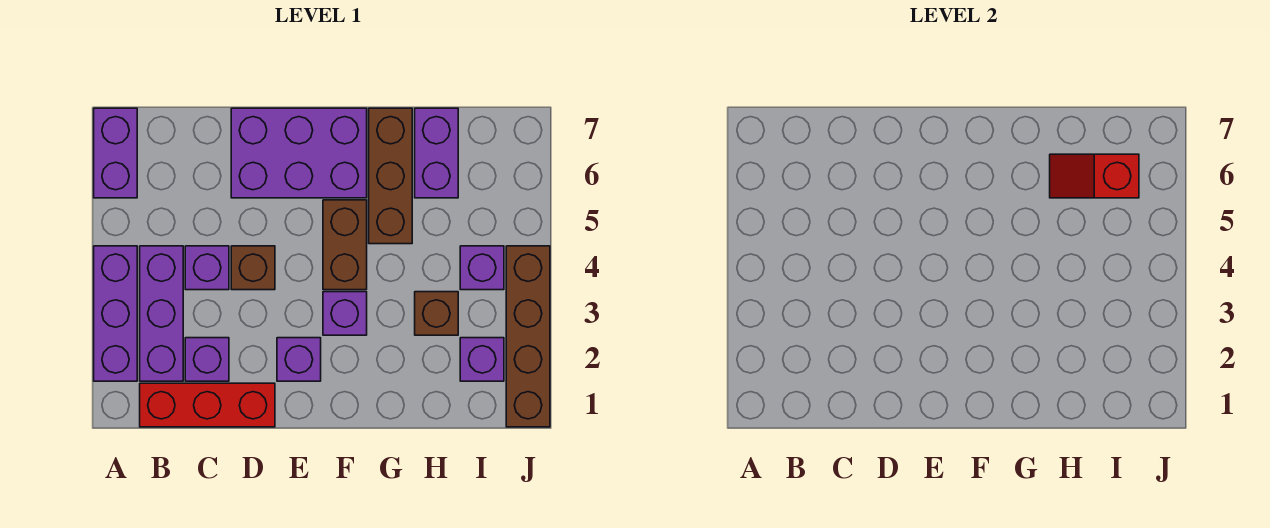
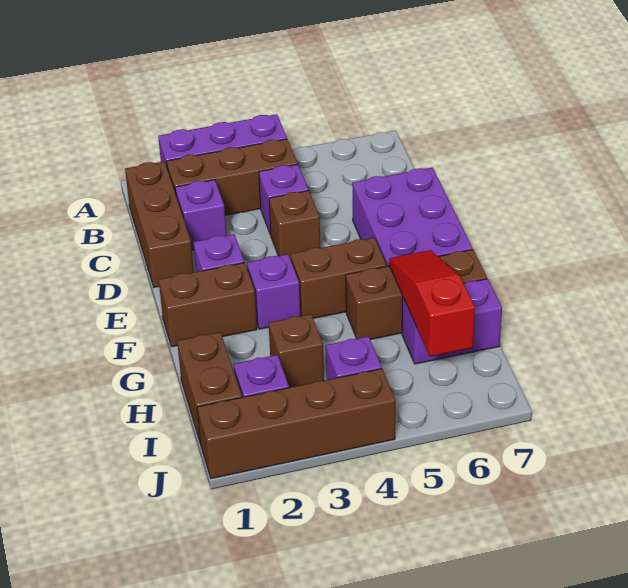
purple 1x2 brick [94,108,137,198] -> none
red 1x3 brick [140,383,275,427] -> brown 1x3 brick [125,161,194,287]
purple 1x3 brick [140,246,183,381] -> brown 1x3 brick [167,139,298,215]
none -> brown 1x2 brick [159,263,257,347]
none -> brown 1x2 brick [177,332,242,444]
red 1x2 slope [1050,154,1139,198] -> red 1x3 slope [389,250,475,356]

